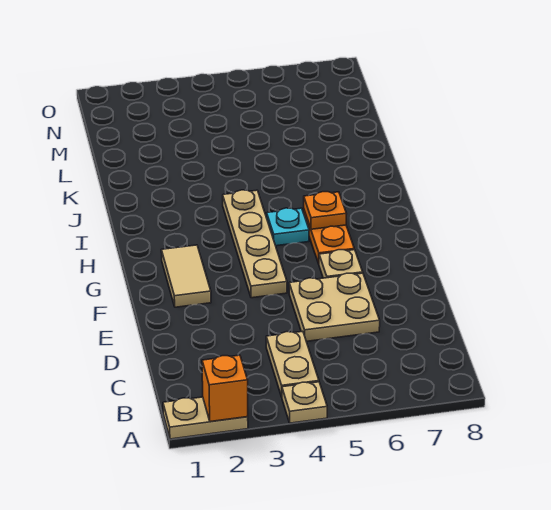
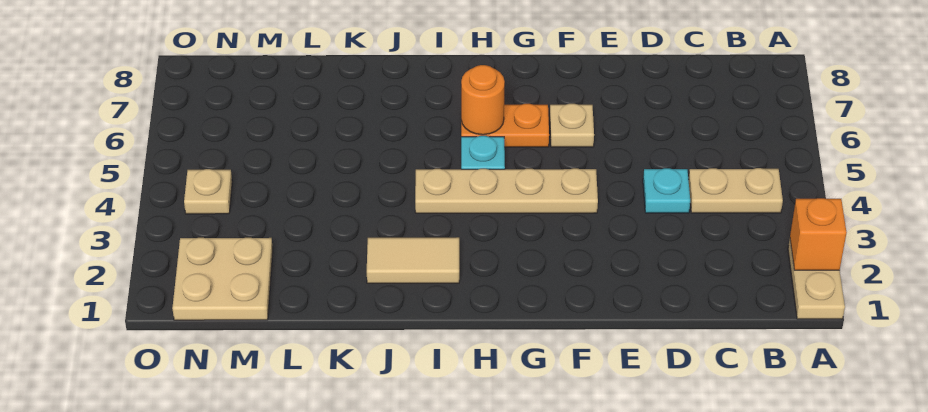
tan 1x1 plate [282,382,327,423] -> tan 1x1 plate moved to [184,169,232,214]
none -> cyan 1x1 plate [643,168,690,213]
tan 2x2 plate [289,273,380,341] -> tan 2x2 plate moved to [172,238,273,320]
tan 1x2 tile [161,245,211,307] -> tan 1x2 tile moved to [367,237,459,283]
orange 1x1 plate [304,192,347,229] -> orange 1x1 round brick [461,65,505,135]

